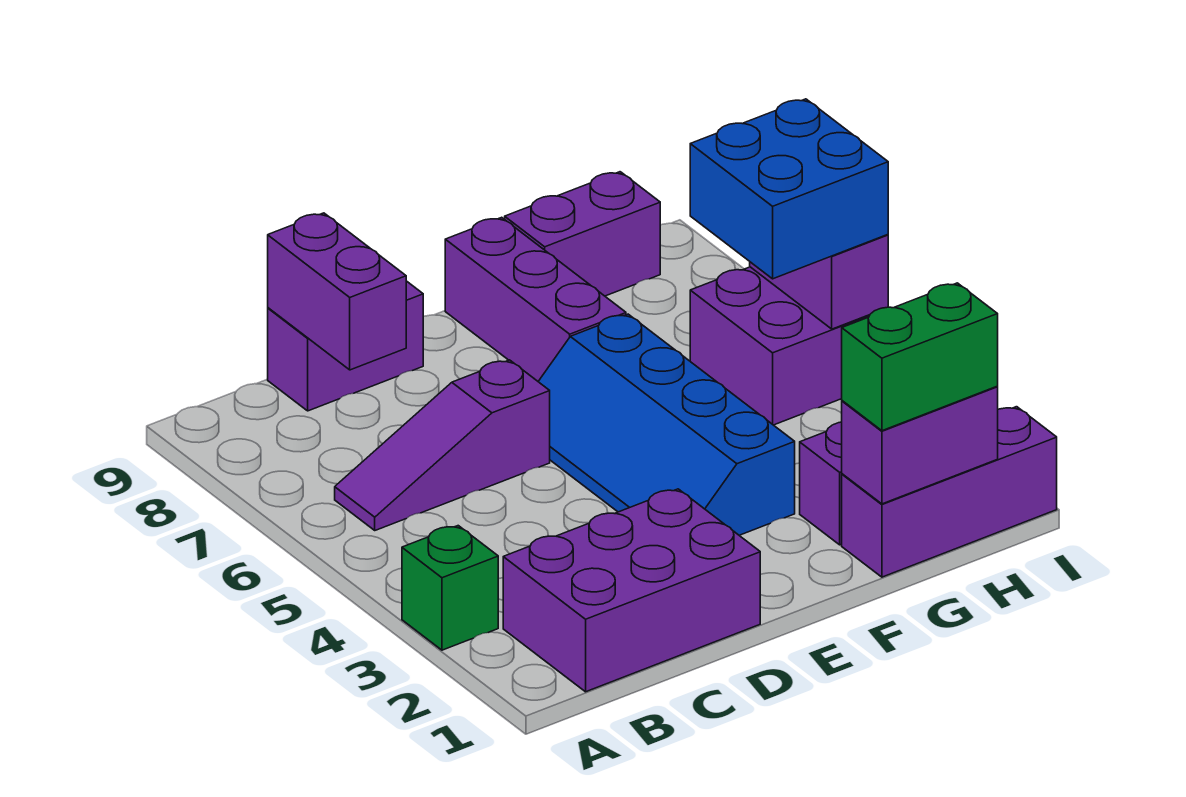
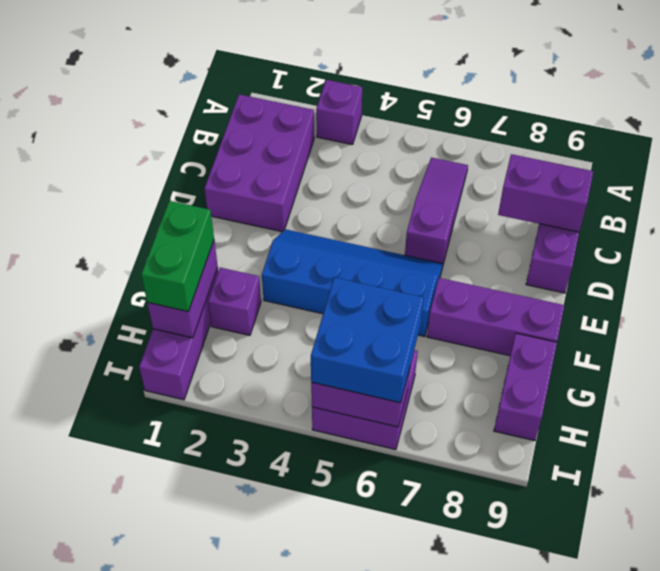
green 1x1 brick [402,526,498,650] -> purple 1x1 brick [316,80,362,145]

